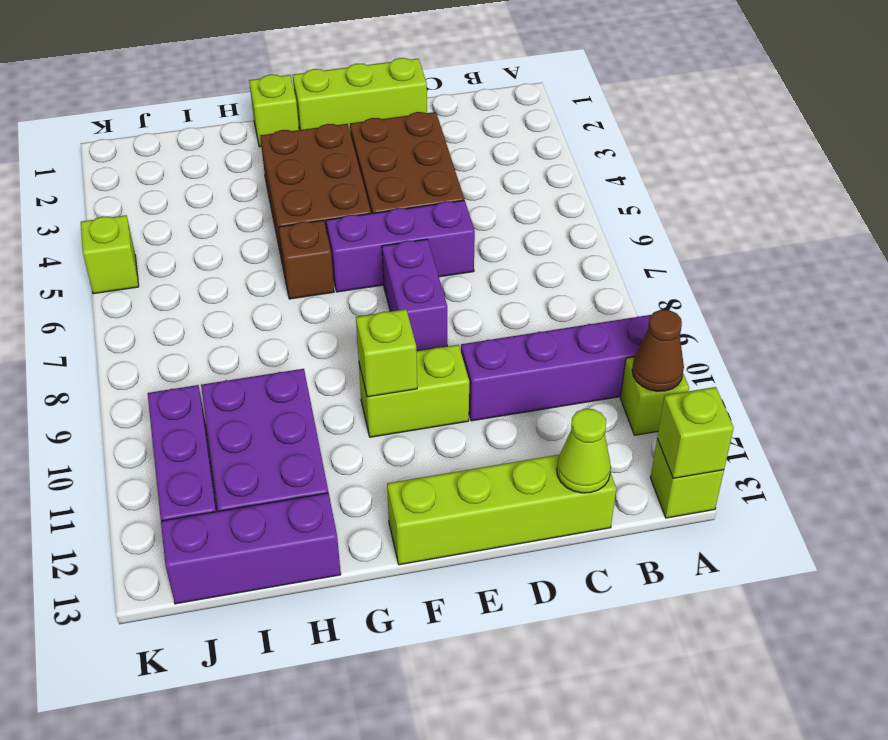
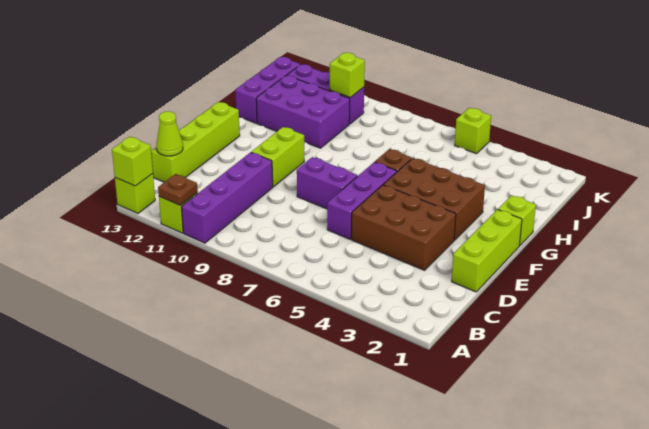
brown 1x1 cone [632,310,684,391] -> brown 1x1 plate [158,174,198,205]
lime 1x1 brick [356,309,417,397] -> lime 1x1 brick moved to [330,53,365,98]

